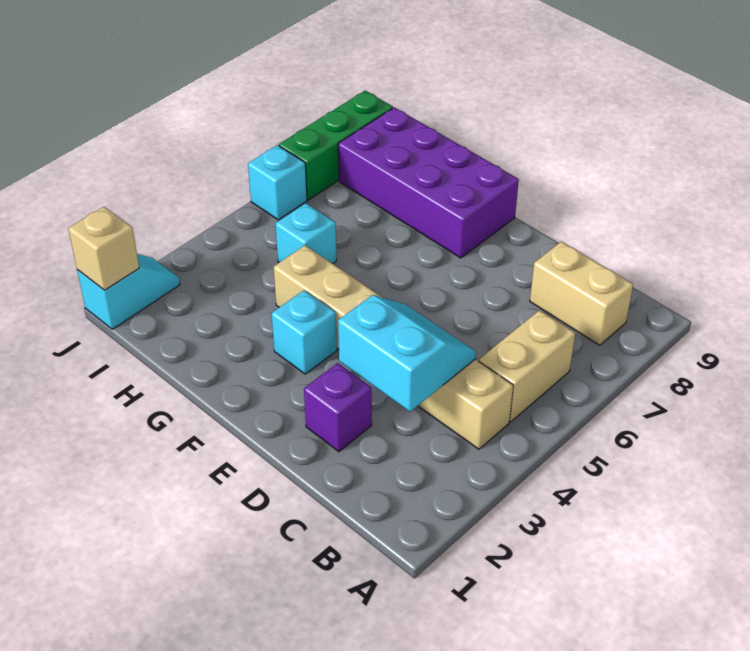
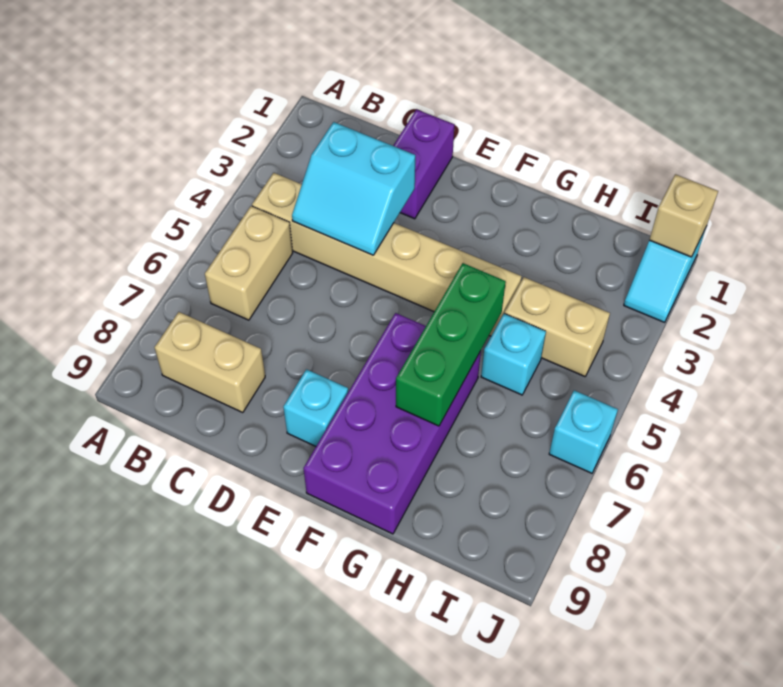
purple 1x1 brick [304,363,372,452] -> purple 1x2 brick [393,109,454,219]
cyan 1x1 brick [272,290,337,374] -> cyan 1x1 brick moved to [283,369,348,446]
purple 2x4 brick [338,107,519,258] -> purple 2x4 brick turned to [303,313,481,534]
none -> tan 1x2 brick [505,277,610,377]
green 1x3 brick [279,91,393,200] -> green 1x3 brick moved to [396,263,506,426]

